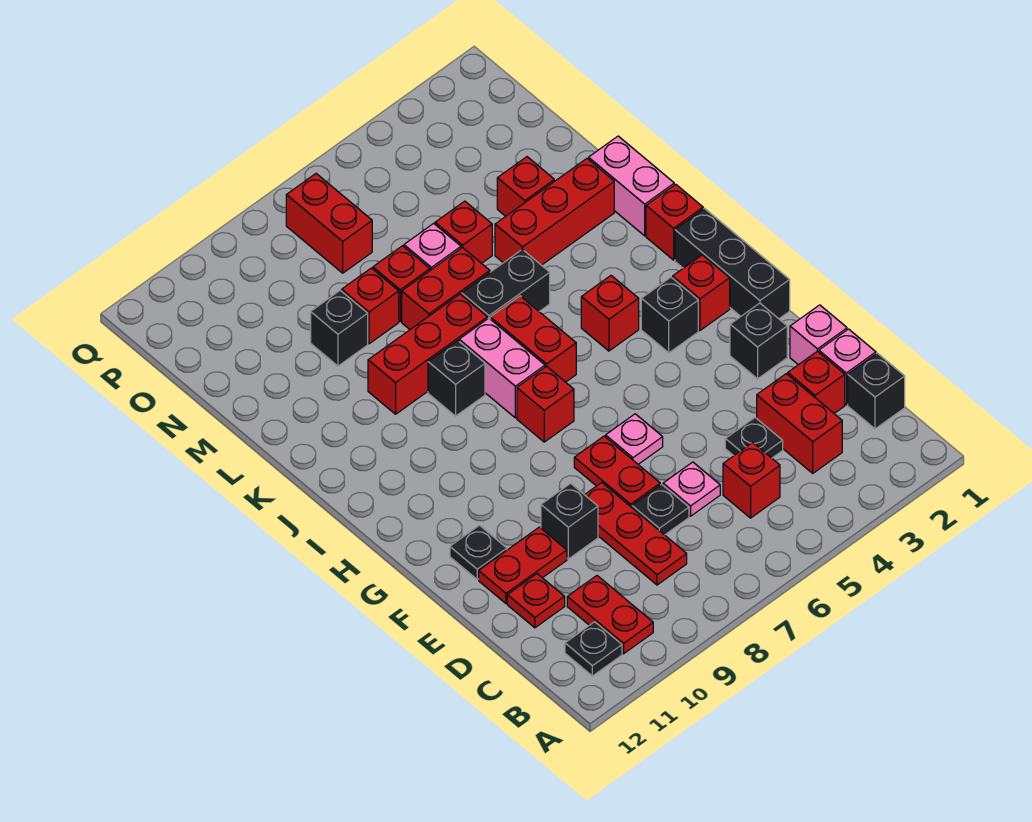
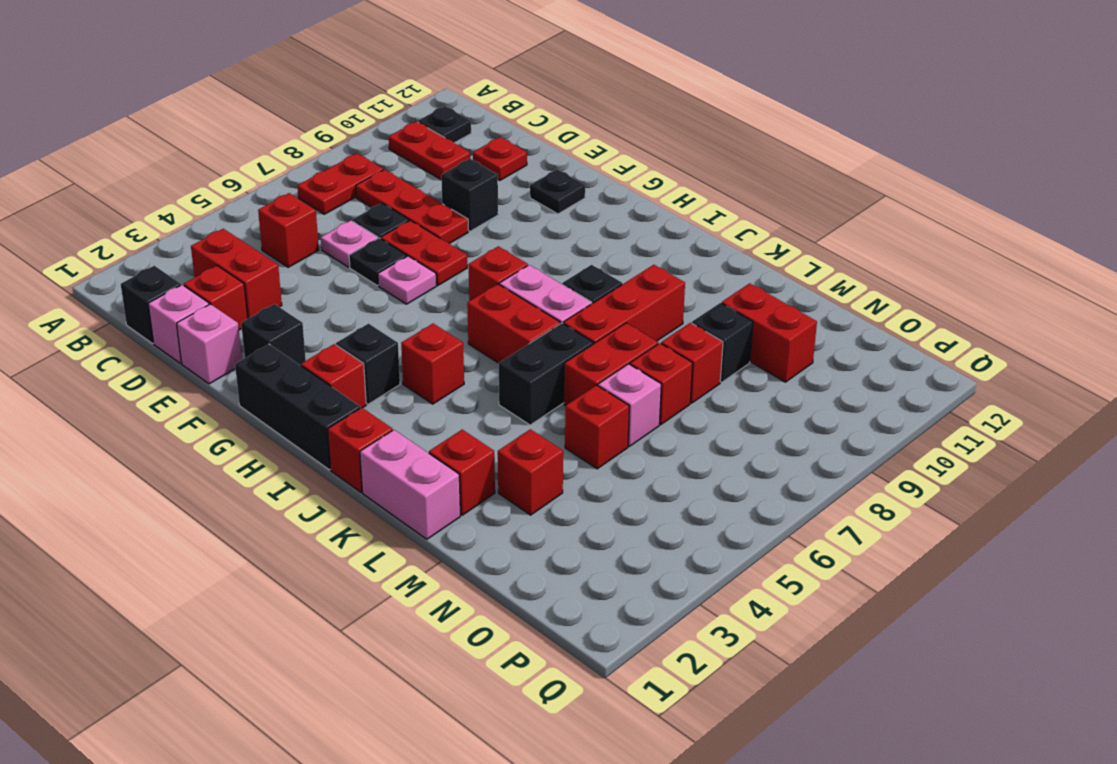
black 1x1 plate [725,418,783,458] -> black 1x1 plate moved to [349,238,407,285]
red 1x2 plate [479,527,567,604] -> red 1x2 plate moved to [298,153,383,214]
red 1x3 brick [495,159,614,265] -> red 1x1 brick [429,430,495,515]
red 1x2 brick [286,174,372,273] -> red 1x2 brick moved to [722,283,817,382]

